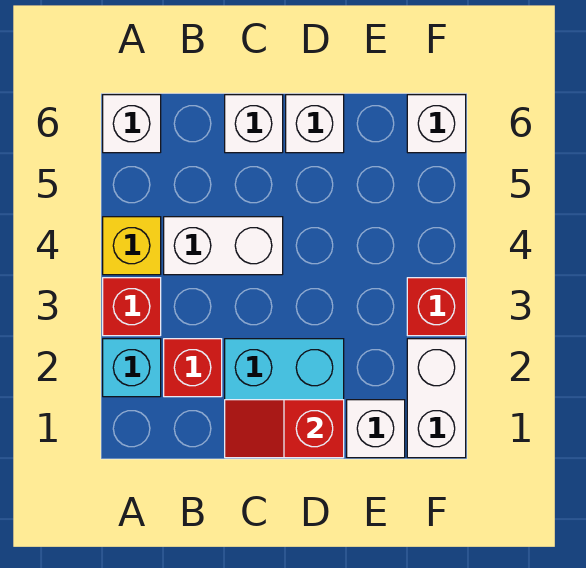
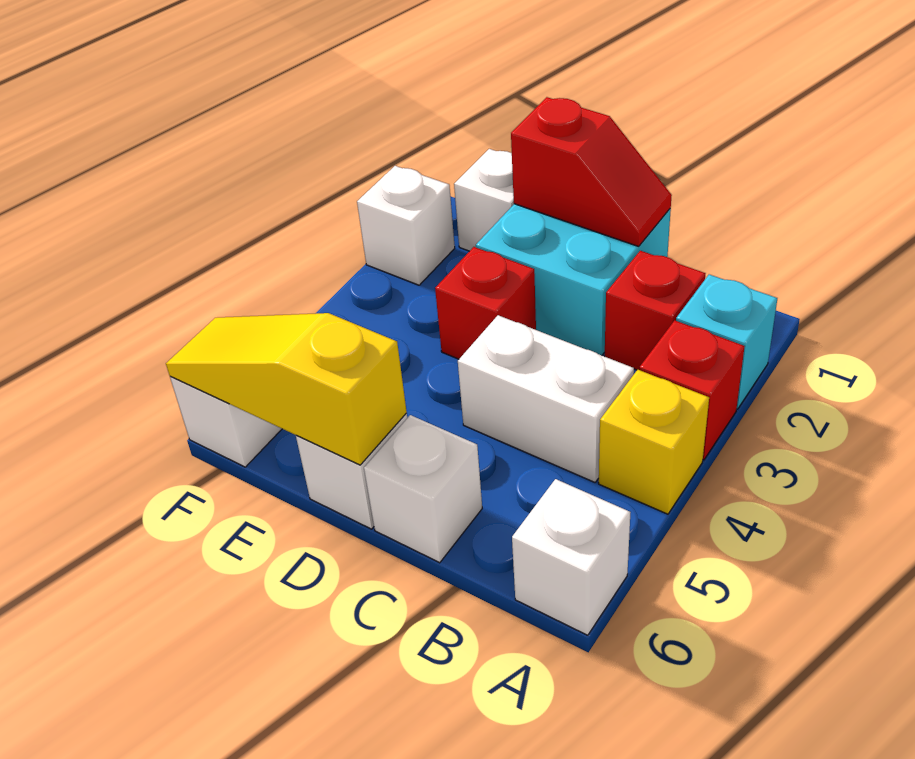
none -> yellow 1x3 slope [166,313,407,465]
white 1x2 brick [407,339,466,458] -> white 1x1 brick [357,166,455,285]
red 1x1 brick [407,278,466,336] -> red 1x1 brick moved to [435,247,536,359]

